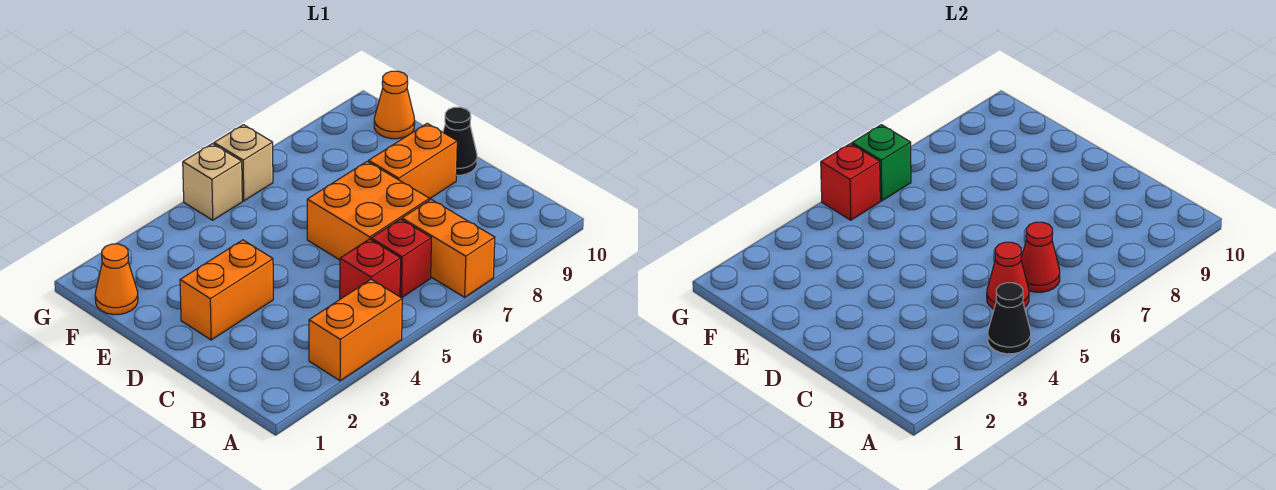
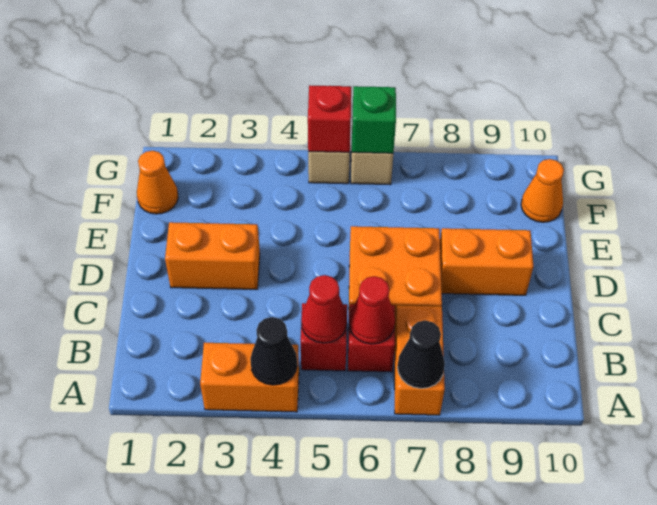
black 1x1 cone [443,107,477,175] -> black 1x1 cone moved to [397,320,445,388]

